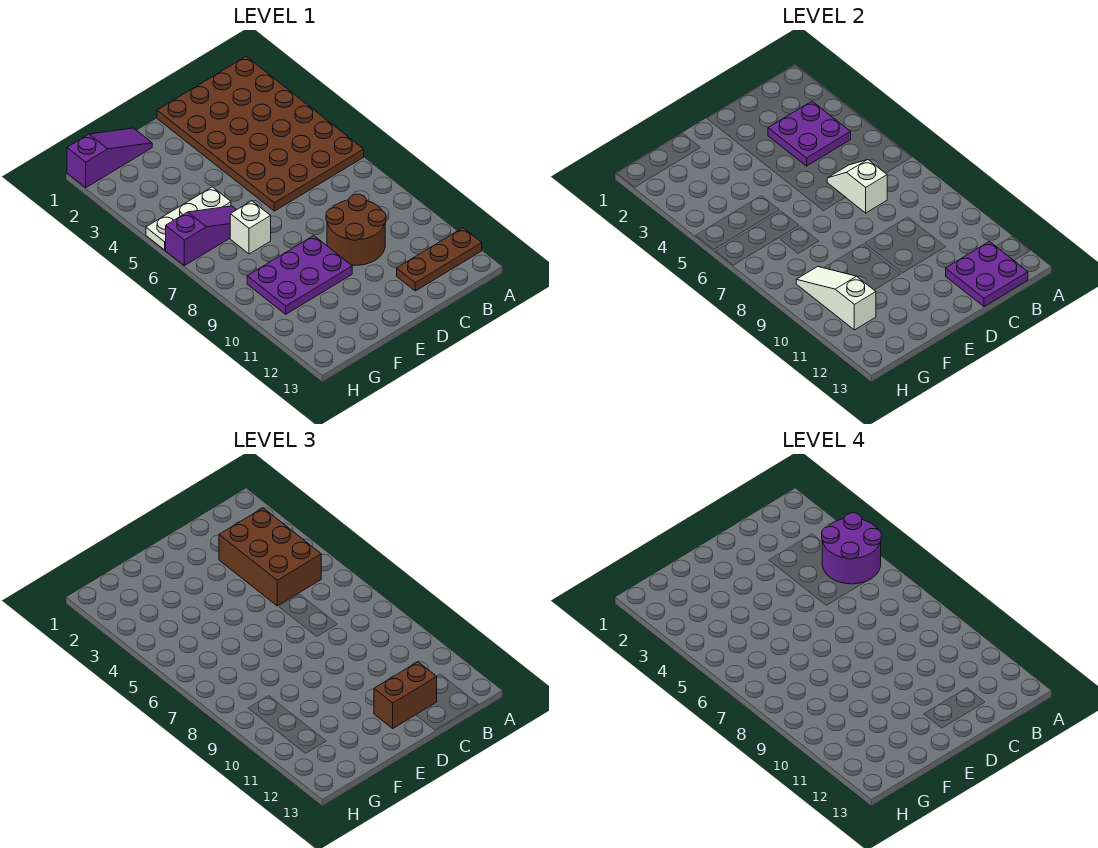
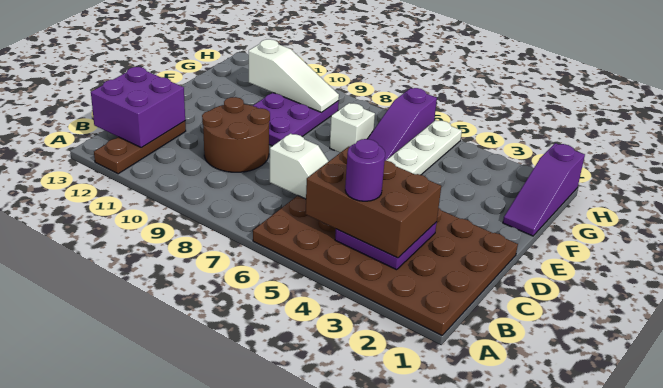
purple 2x2 round brick [822,513,881,584] -> purple 1x1 round brick [345,139,385,201]
purple 2x2 plate [946,242,1028,306] -> purple 2x2 brick [91,67,185,148]
brown 1x2 brick [374,662,437,728] -> none

